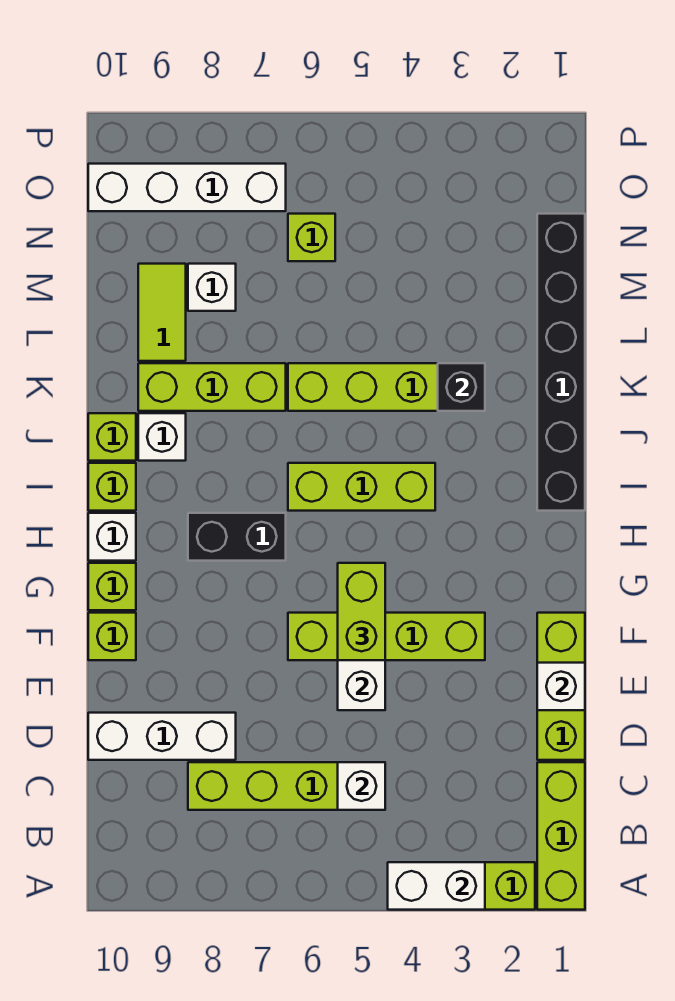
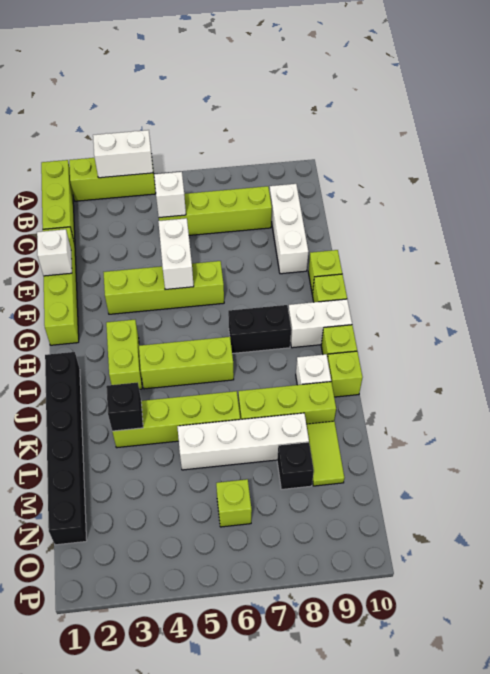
lime 1x3 brick [537,613,585,760] -> lime 1x4 brick [43,227,79,345]
white 1x3 brick [88,713,236,760] -> white 1x3 brick turned to [270,184,308,274]
lime 1x2 brick [338,563,385,660] -> lime 1x2 brick moved to [106,320,142,389]
white 1x1 brick [88,513,136,561] -> white 1x2 brick [288,299,352,348]
white 1x1 brick [188,264,236,311] -> black 1x1 brick [277,442,314,489]
white 1x4 brick [88,164,286,211] -> white 1x4 brick moved to [177,413,309,470]

